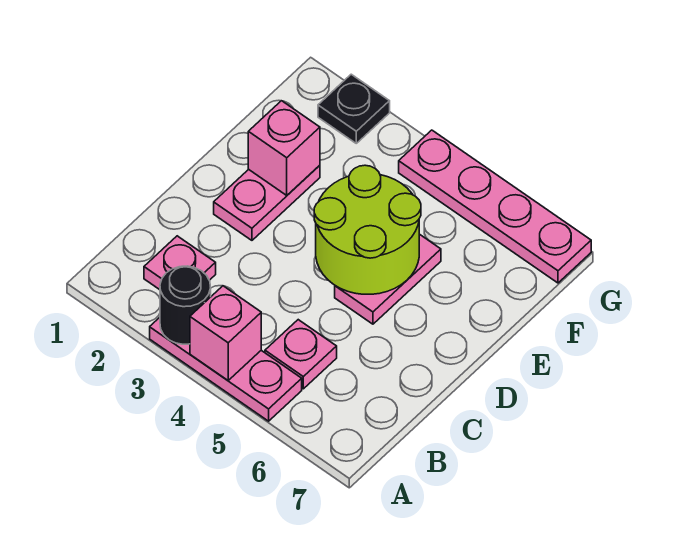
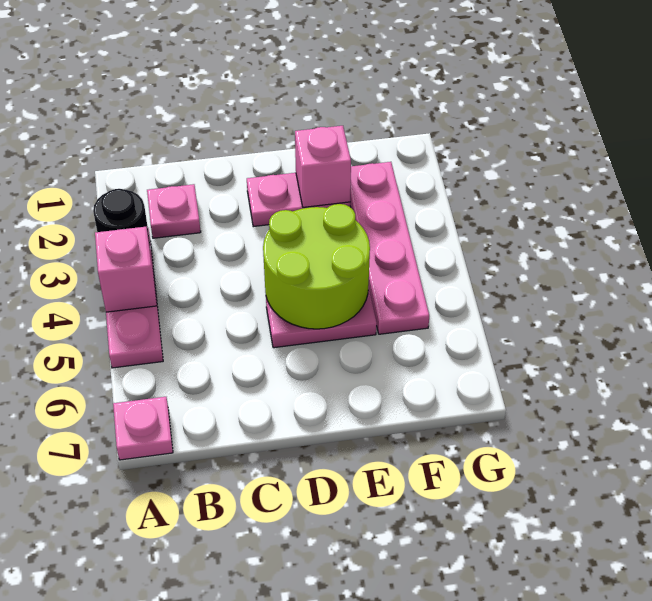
pink 1x1 plate [265,320,337,389] -> pink 1x1 plate moved to [113,397,173,460]
black 1x1 plate [318,74,390,143] -> none
pink 1x4 plate [399,130,591,283] -> pink 1x4 plate moved to [350,162,429,334]

